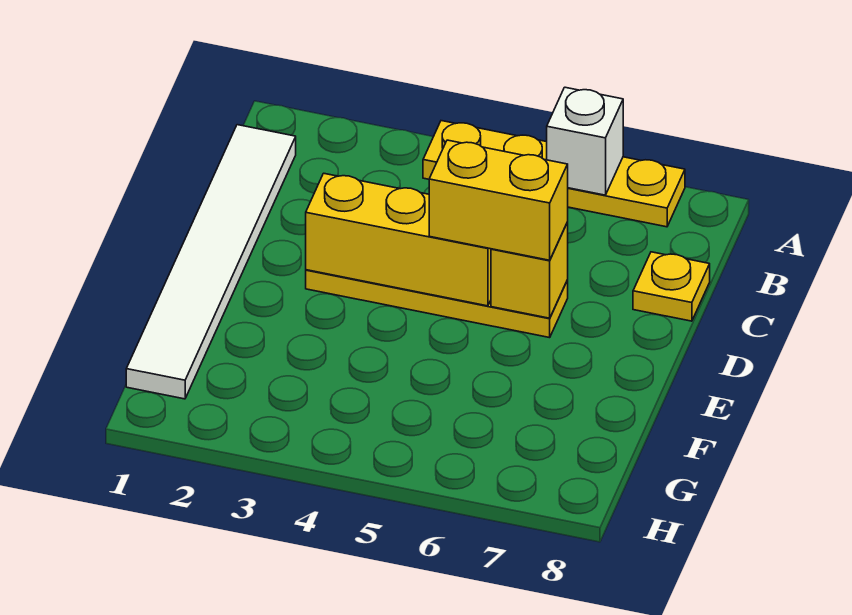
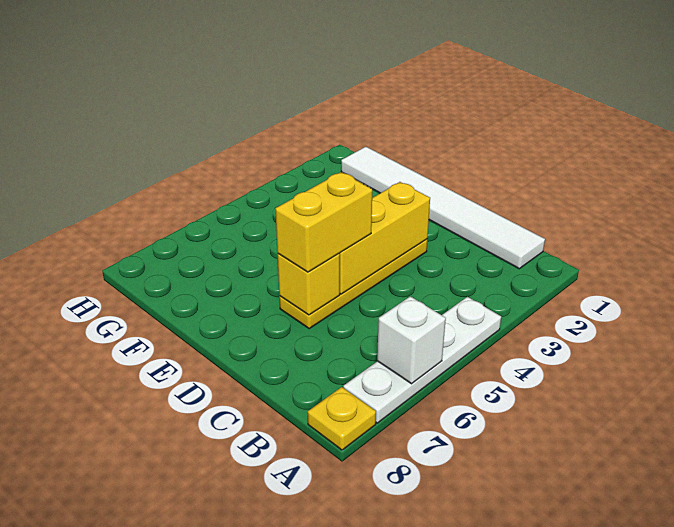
yellow 1x4 plate [423,121,685,227] -> white 1x4 plate [343,297,501,423]
yellow 1x1 plate [633,252,710,321] -> yellow 1x1 plate moved to [308,387,376,450]

